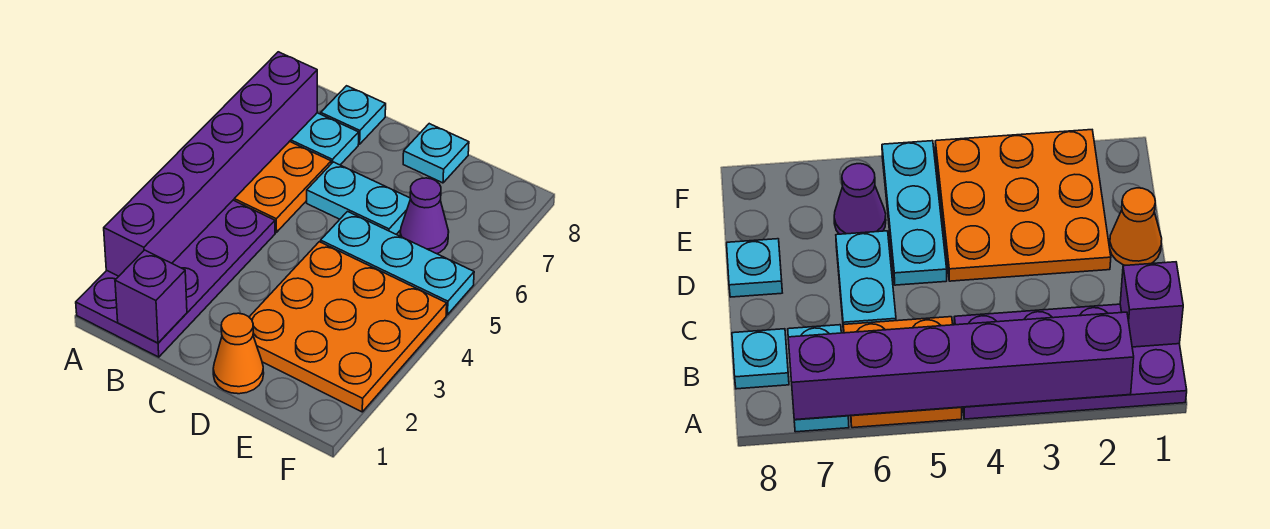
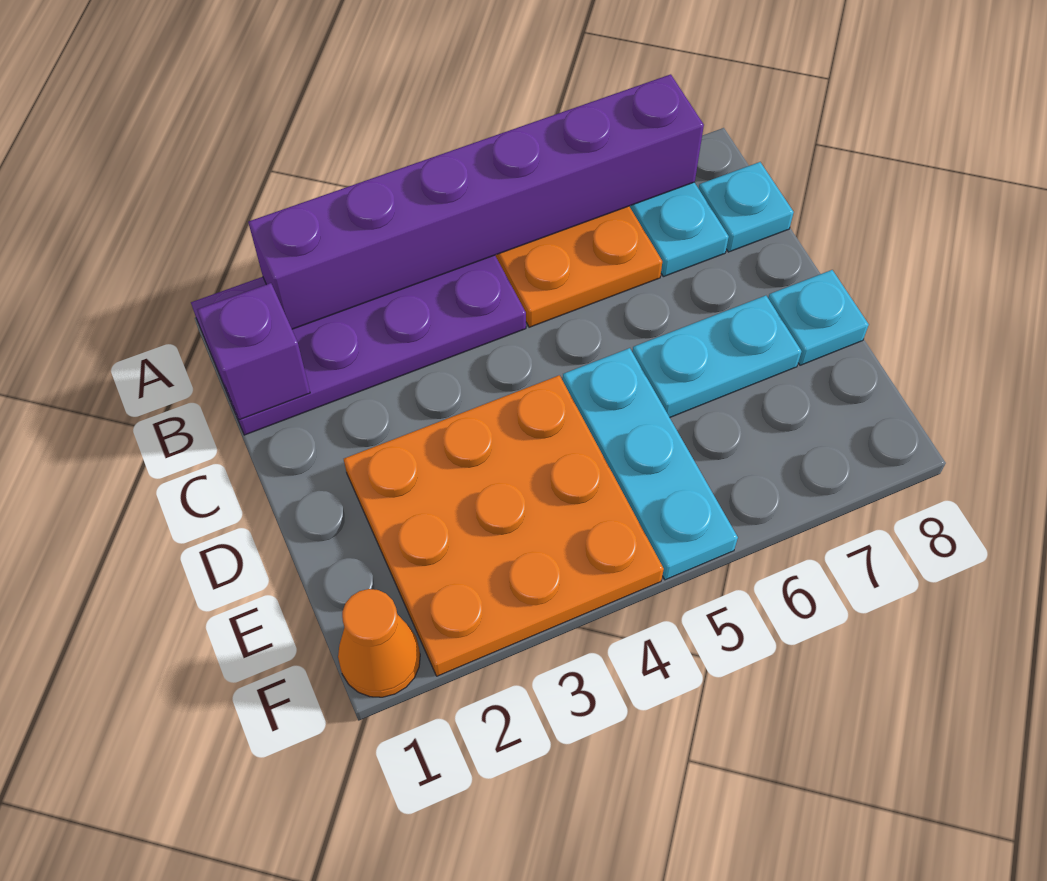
cyan 1x2 plate [307,162,410,234] -> cyan 1x2 plate turned to [633,296,801,417]
orange 1x1 cone [213,313,264,394] -> orange 1x1 cone moved to [338,589,420,697]
purple 1x1 cone [400,178,449,254] -> none

